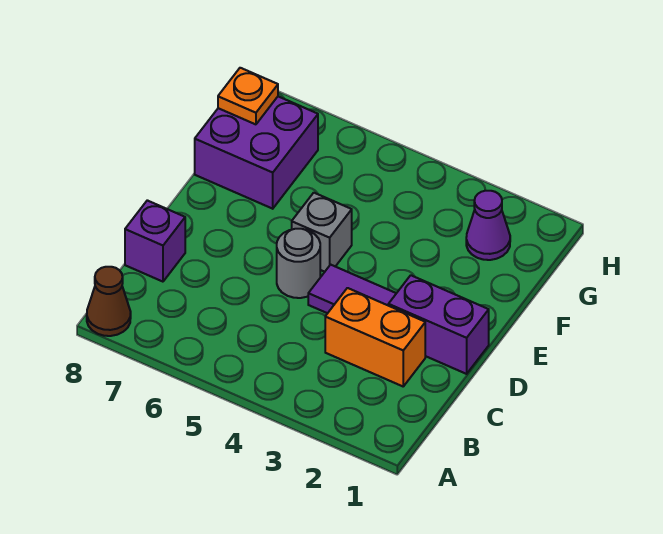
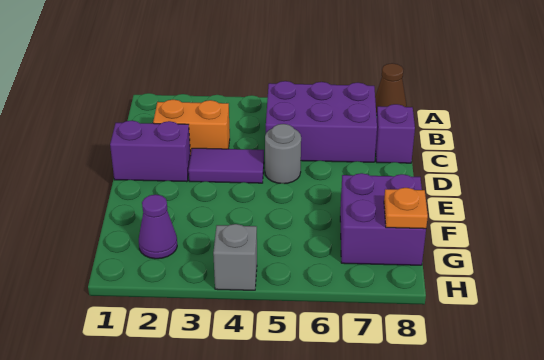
none -> purple 2x3 brick [266,81,377,162]
grey 1x1 brick [292,193,352,272] -> grey 1x1 brick moved to [213,224,257,290]

